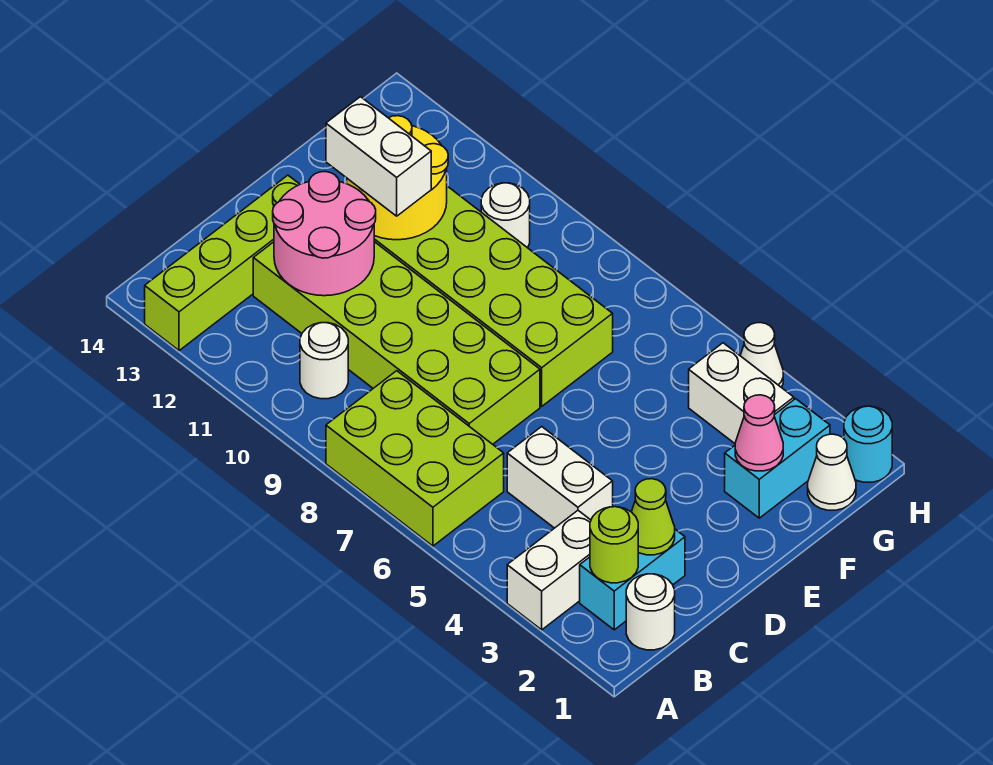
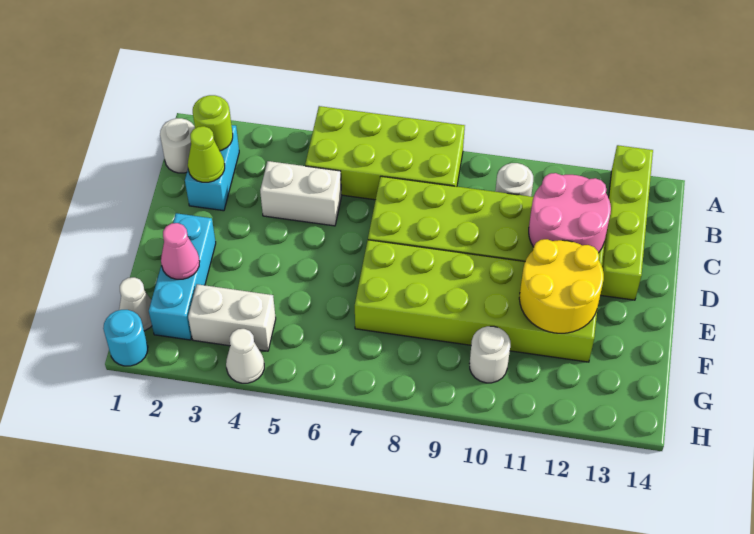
white 1x2 brick [507,511,591,630] -> none
lime 2x3 brick [326,371,504,546] -> lime 2x4 brick [305,106,465,200]
white 1x2 brick [326,97,431,216] -> none
cyan 1x2 brick [725,399,830,518] -> cyan 1x3 brick [149,213,216,340]

